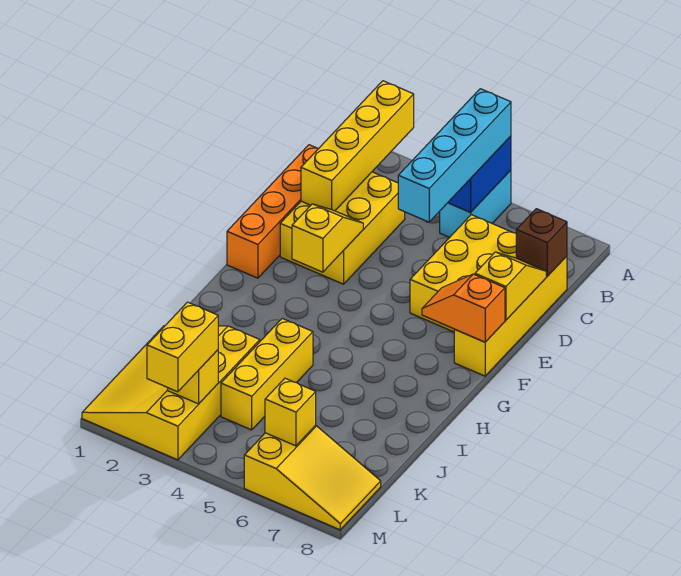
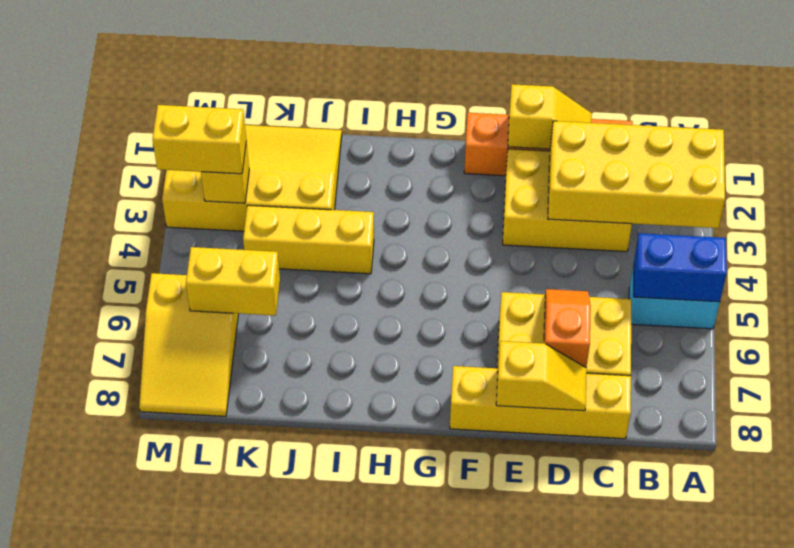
yellow 1x4 brick [301,81,414,211] -> yellow 2x4 brick [548,121,725,228]
cyan 1x4 brick [398,89,511,222] -> none
brown 1x1 brick [516,209,567,276] -> none
yellow 1x2 slope [292,204,363,272] -> yellow 1x2 slope moved to [508,84,592,149]
orange 1x2 slope [422,274,505,342] -> orange 1x2 slope moved to [544,289,591,367]
yellow 1x1 brick [265,378,316,446] -> yellow 1x2 brick [186,247,280,316]

